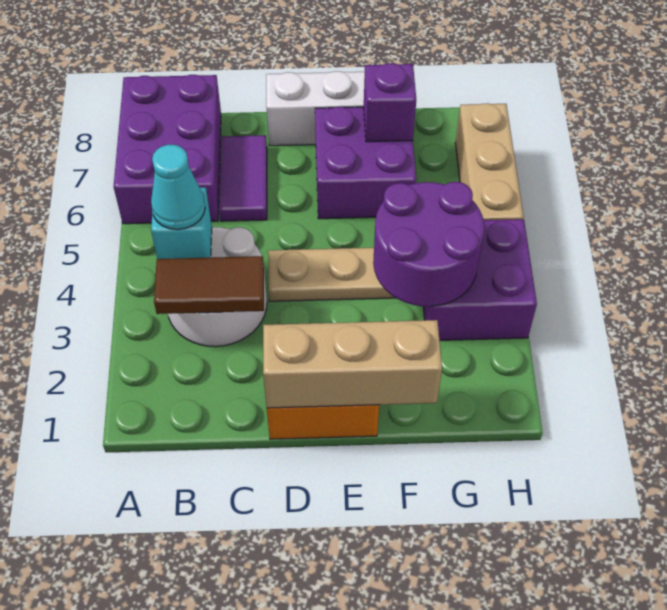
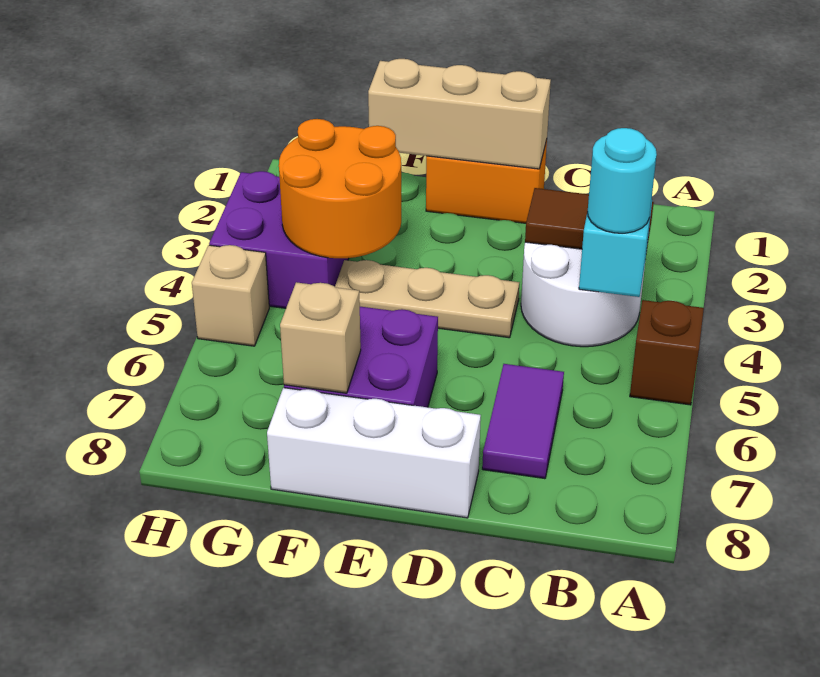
none -> brown 1x1 brick [630,300,704,405]
purple 2x3 brick [114,75,221,224] -> none
cyan 1x1 cone [151,145,205,230] -> cyan 1x1 round brick [588,128,657,233]
purple 2x2 round brick [373,182,484,307] -> orange 2x2 round brick [279,119,401,258]
purple 1x1 brick [364,63,416,142] -> tan 1x1 brick [280,282,361,393]
tan 1x3 brick [455,103,524,220] -> tan 1x1 brick [192,245,269,346]

